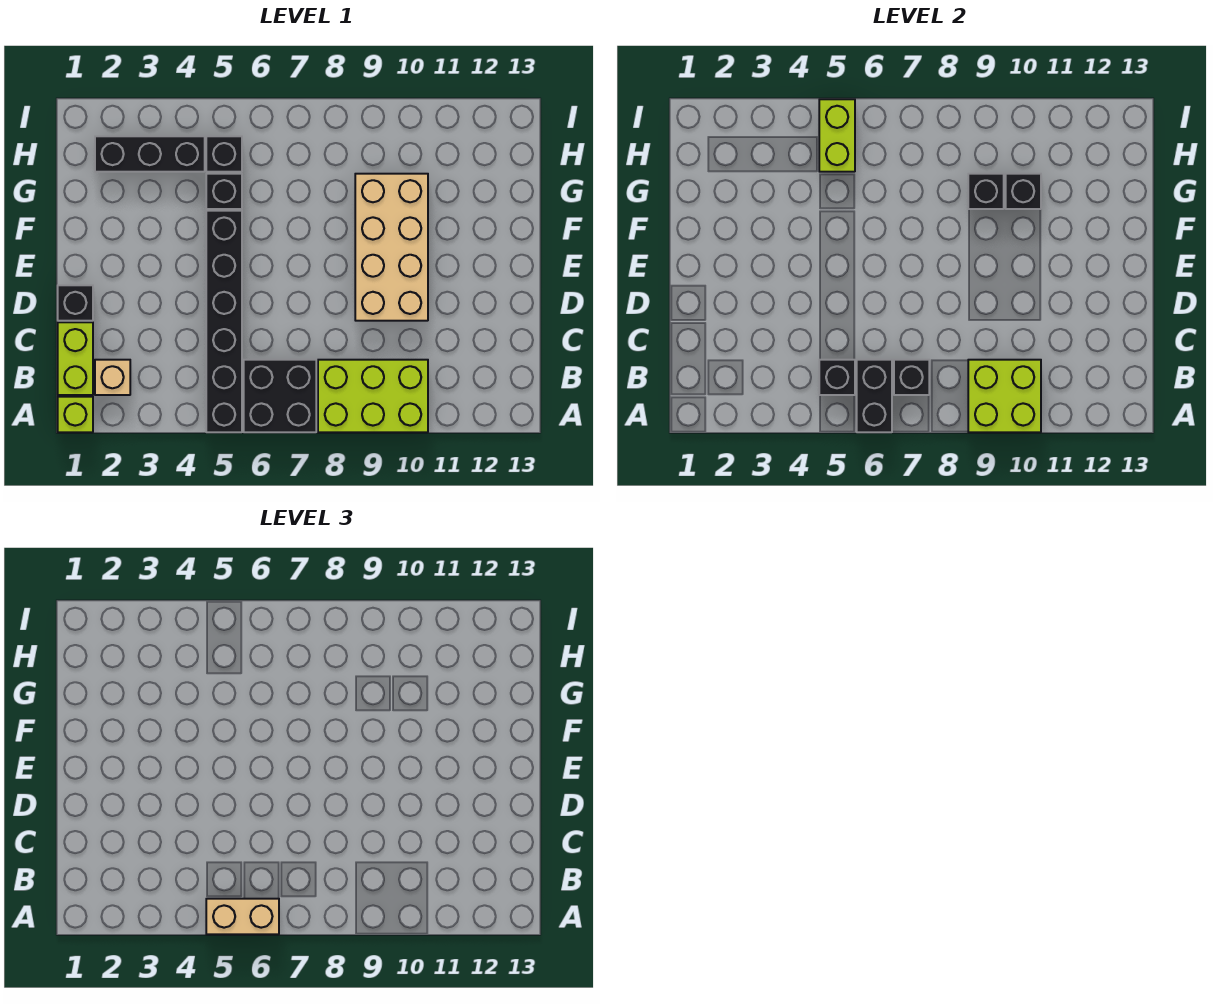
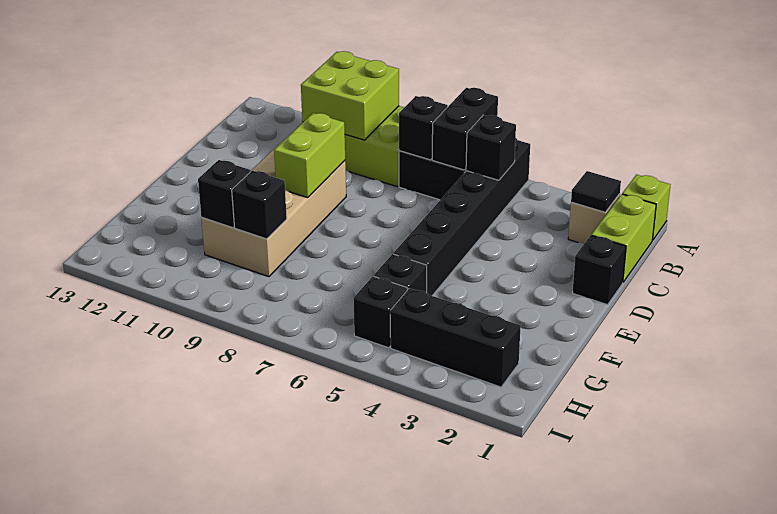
tan 1x2 brick [206,899,279,934] -> none
none -> black 1x1 tile [571,171,621,212]
lime 1x2 brick [819,99,855,172] -> lime 1x2 brick moved to [274,113,345,198]

